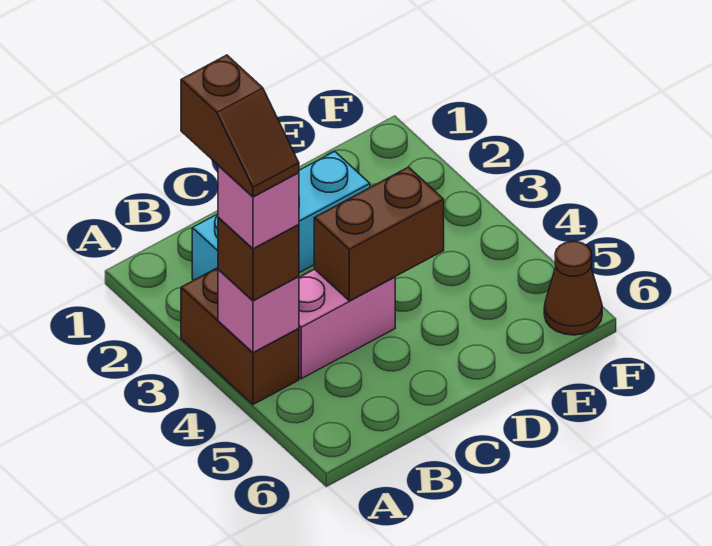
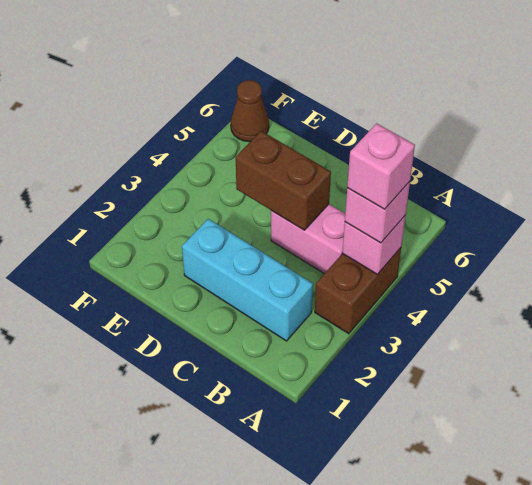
brown 1x2 slope [181,55,299,197] -> none
brown 1x1 brick [218,217,299,301] -> pink 1x1 brick [345,182,410,243]

